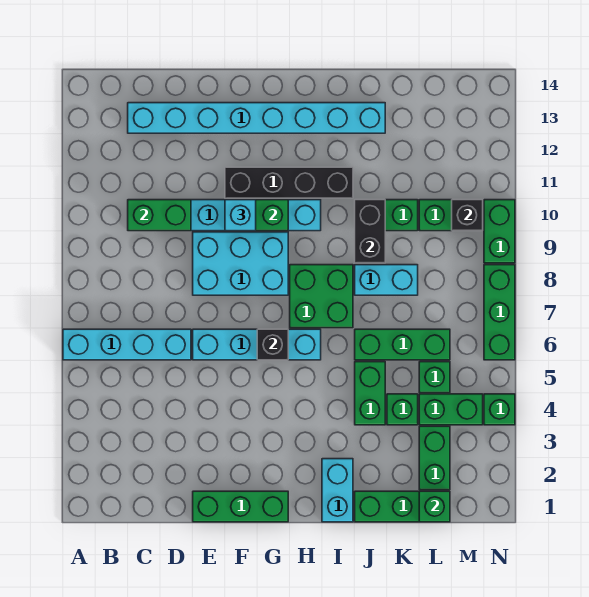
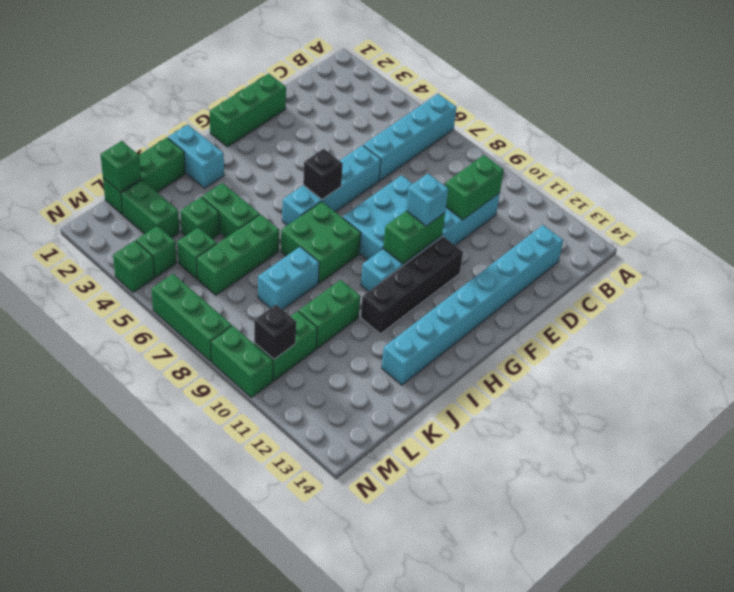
black 1x2 brick [355,200,385,263] -> none
green 1x2 brick [419,394,483,425] -> green 1x1 brick [136,226,177,277]

